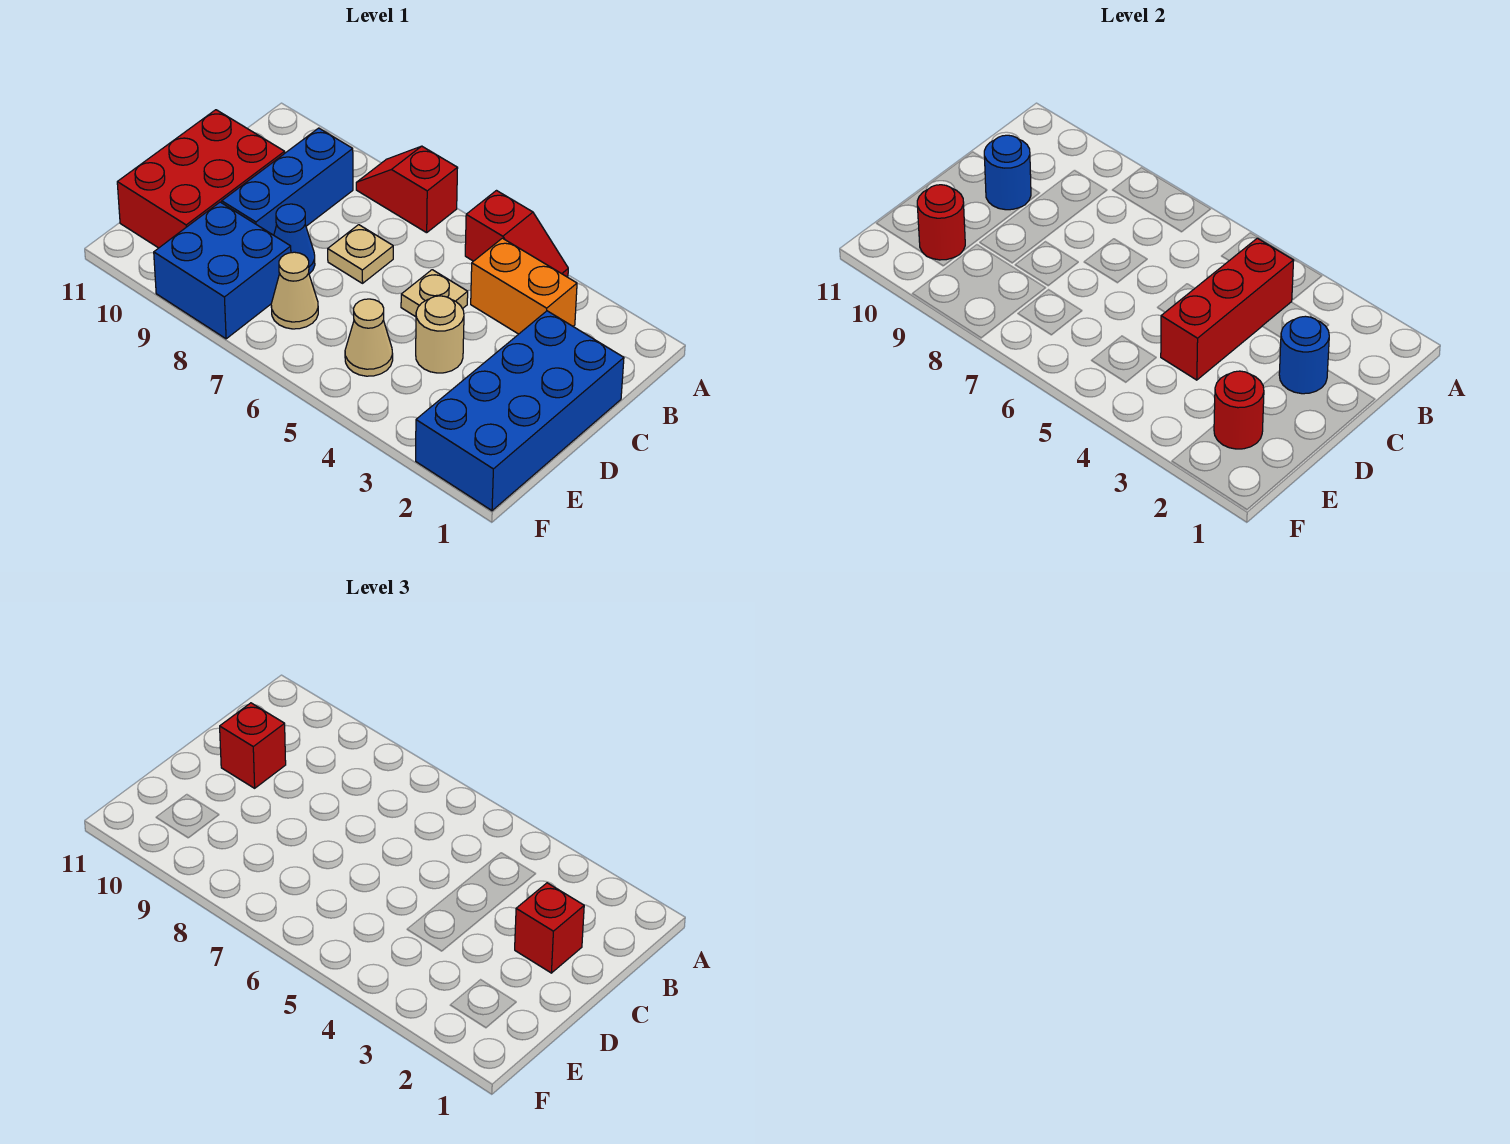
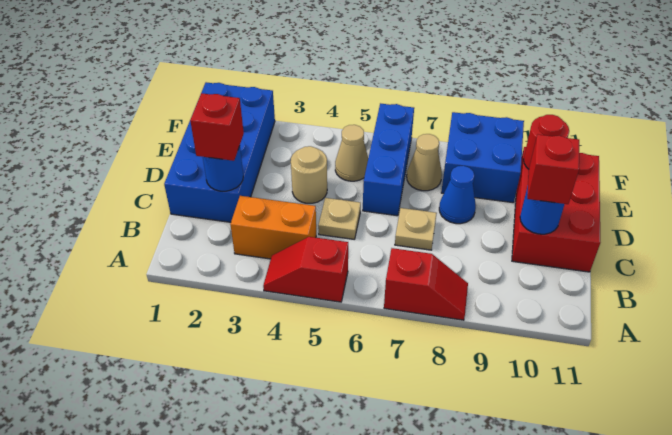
red 1x3 brick [1161,238,1294,380] -> none
blue 1x3 brick [222,128,353,235] -> blue 1x3 brick moved to [363,103,414,216]
red 1x1 round brick [1214,371,1264,449] -> none

